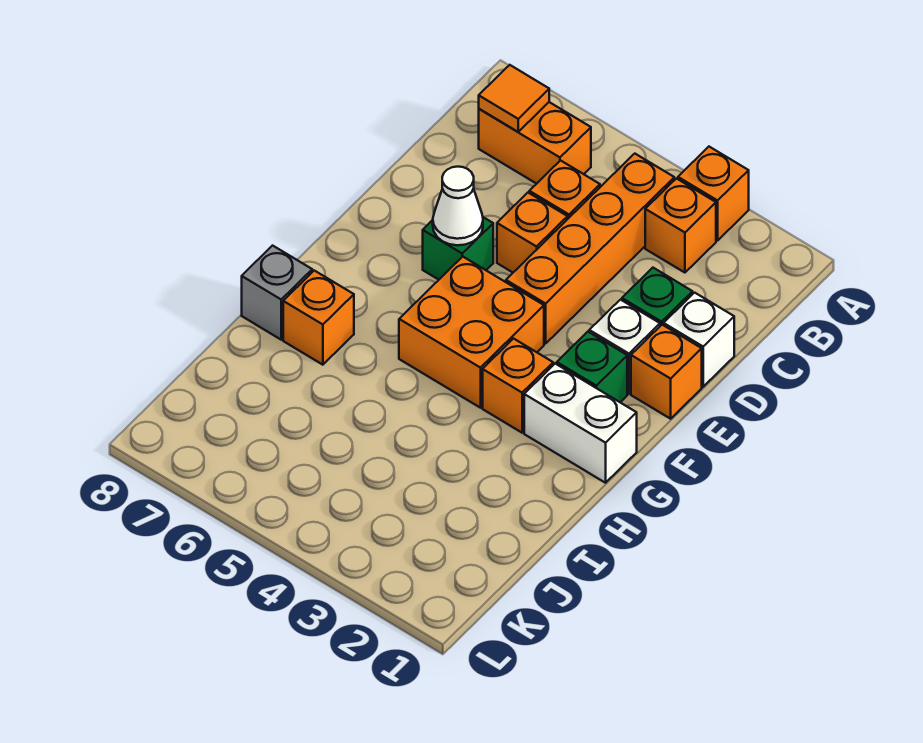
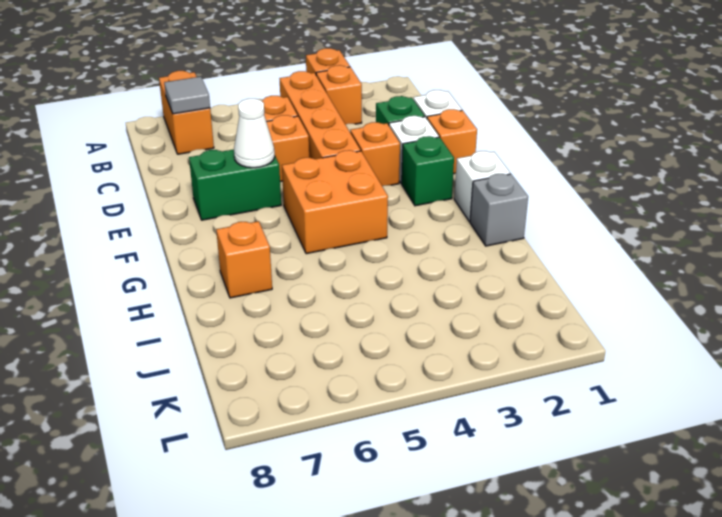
orange 1x2 brick [479,102,591,184] -> orange 1x2 brick turned to [159,71,214,154]
orange 1x1 tile [479,65,549,132] -> grey 1x1 tile [164,77,210,114]
green 1x1 brick [423,217,493,280] -> green 1x2 brick [189,149,281,220]
white 1x2 brick [524,364,637,483] -> white 1x1 brick [454,151,510,222]
orange 1x1 brick [483,339,553,433] -> orange 1x1 brick moved to [350,122,400,186]
grey 1x1 brick [242,246,312,340] -> grey 1x1 brick moved to [470,174,528,246]

